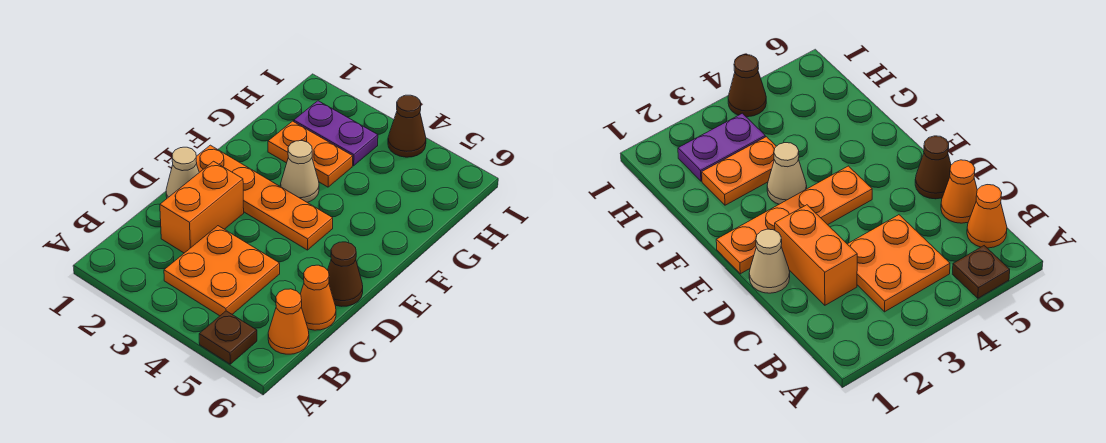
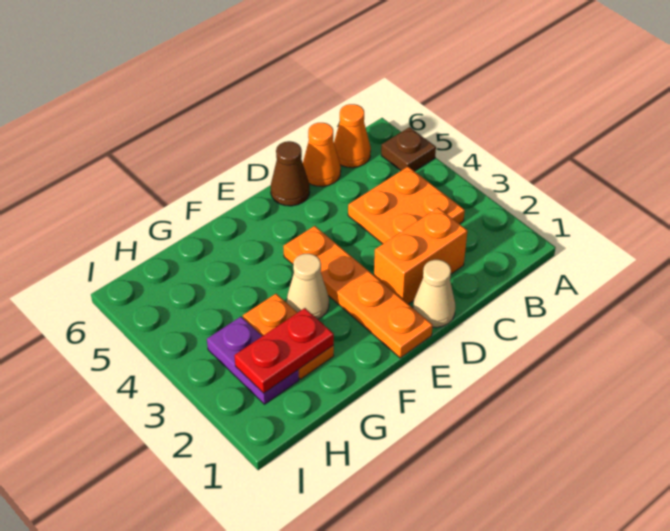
none -> red 1x2 plate [234,308,334,393]
brown 1x1 cone [388,95,426,157] -> none

